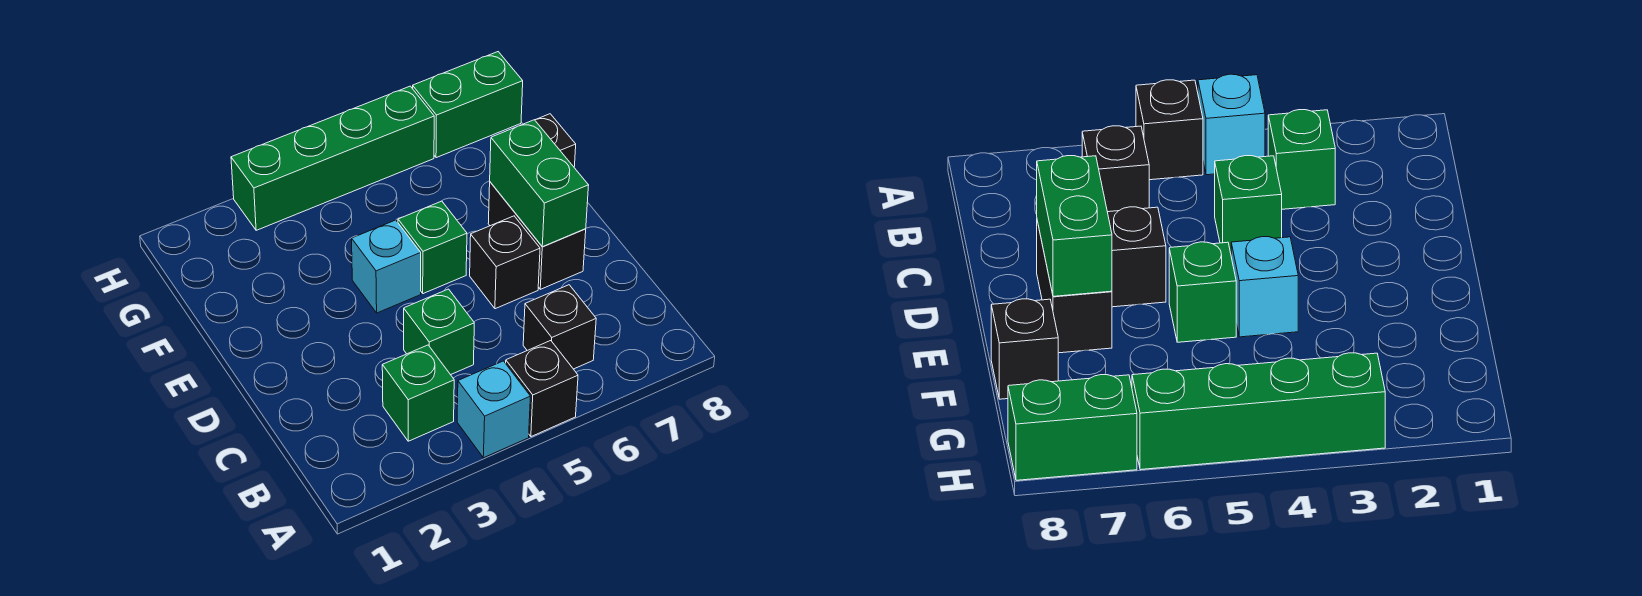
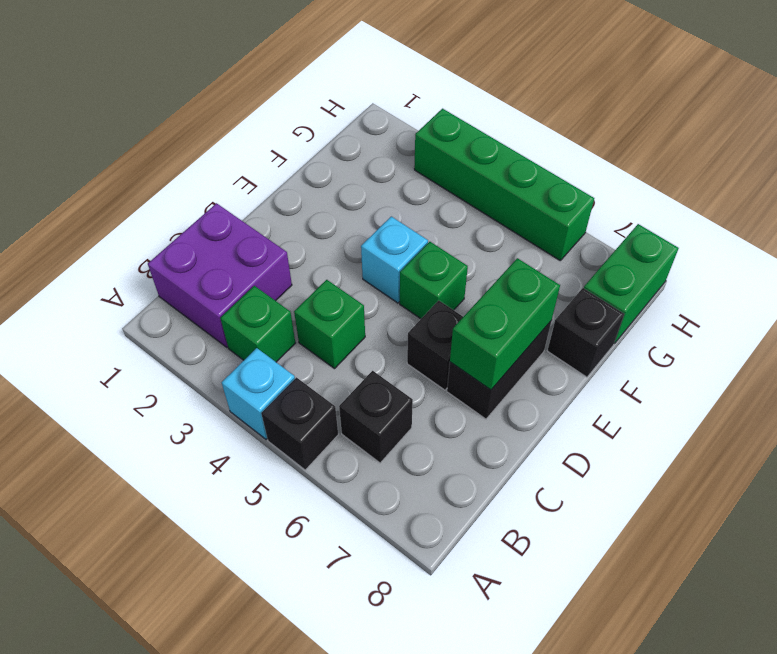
none -> purple 2x2 brick [148,203,292,347]
green 1x2 brick [413,52,523,158] -> green 1x2 brick turned to [584,224,679,344]

